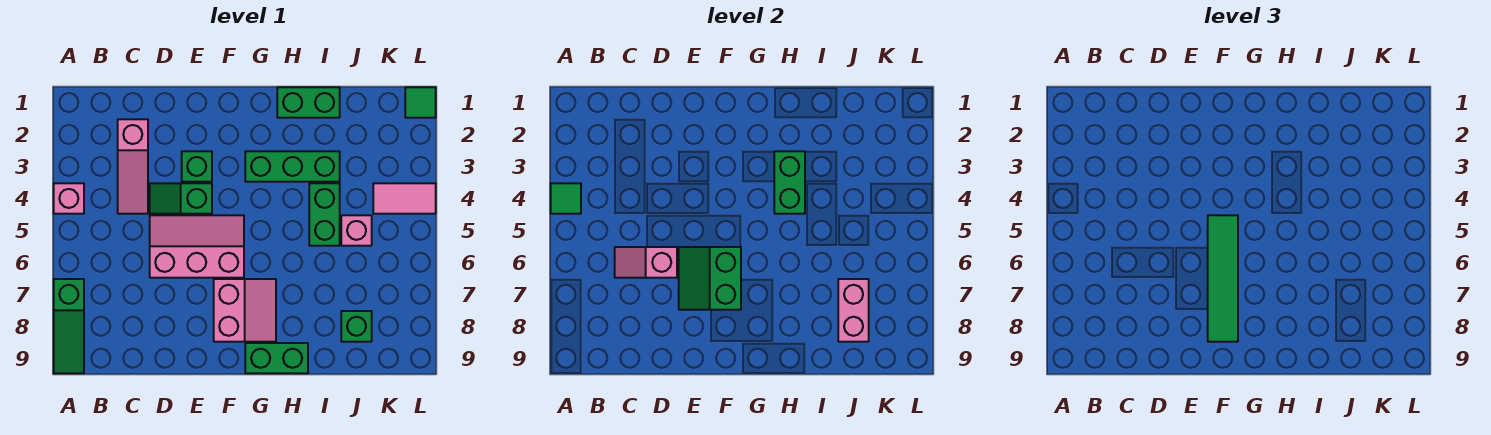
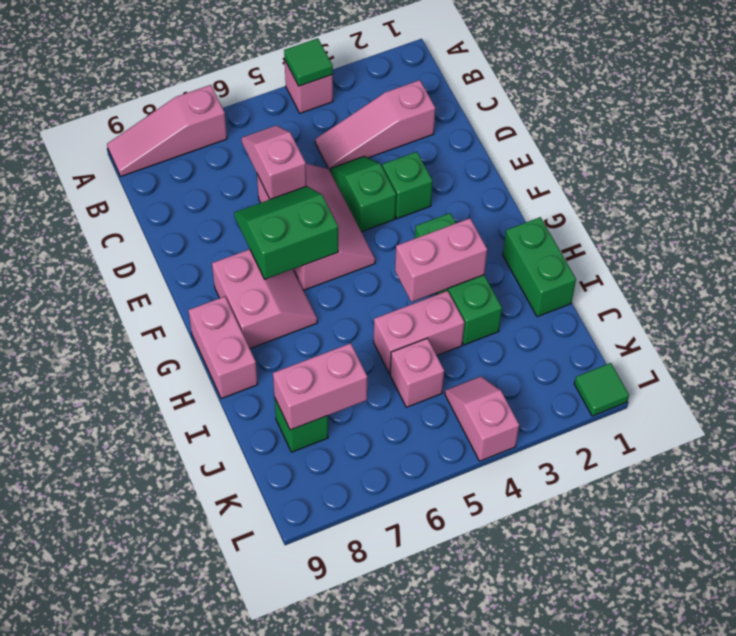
green 1x3 slope [54,279,84,373] -> pink 1x3 slope [107,85,227,176]
green 1x4 tile [1208,215,1238,342] -> none
pink 2x2 slope [214,279,276,342] -> pink 2x2 slope turned to [212,250,317,348]
green 1x2 brick [245,343,308,373] -> pink 1x2 brick [188,296,258,399]
green 1x2 brick [774,151,805,214] -> pink 1x2 brick [395,218,487,302]
green 1x2 brick [309,183,340,246] -> pink 1x2 brick [374,291,465,374]
pink 1x2 tile [373,183,436,214] -> pink 1x2 slope [445,376,519,461]

